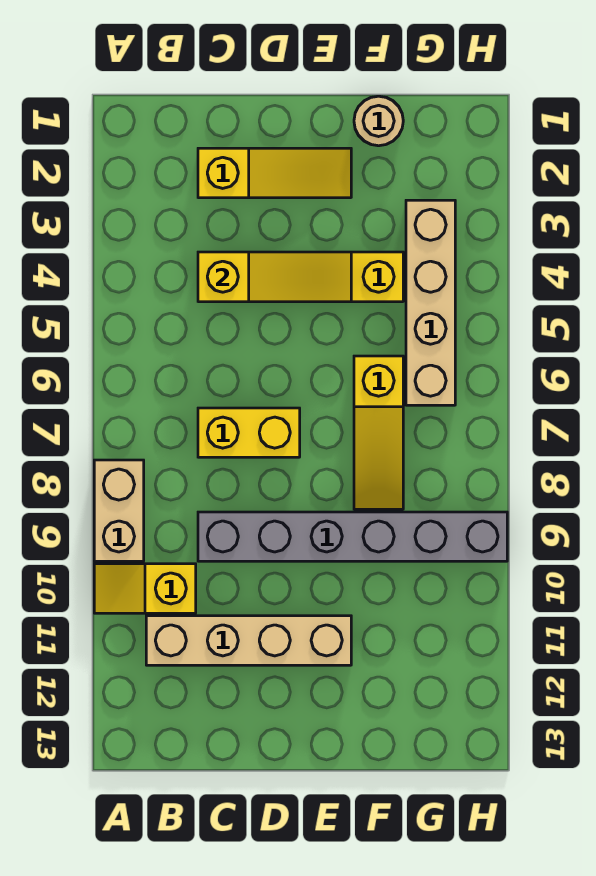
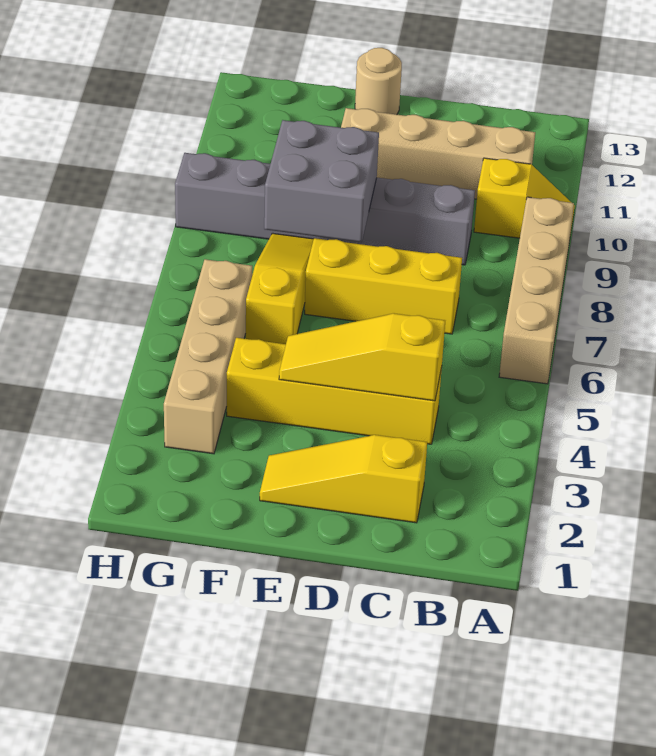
tan 1x2 brick [94,460,144,561] -> tan 1x4 brick [499,197,574,384]
yellow 1x2 brick [198,408,300,457] -> yellow 1x3 brick [305,238,462,334]
none -> grey 2x2 brick [264,120,379,242]
tan 1x1 round brick [354,96,403,146] -> tan 1x1 round brick moved to [355,48,402,114]

